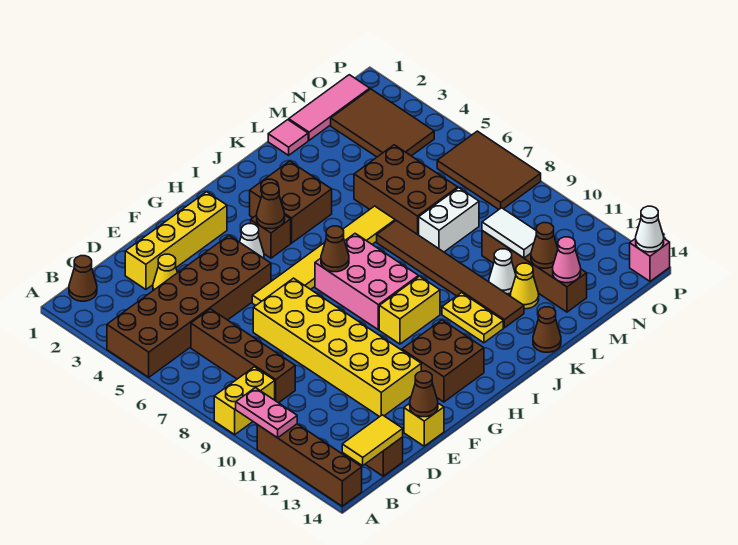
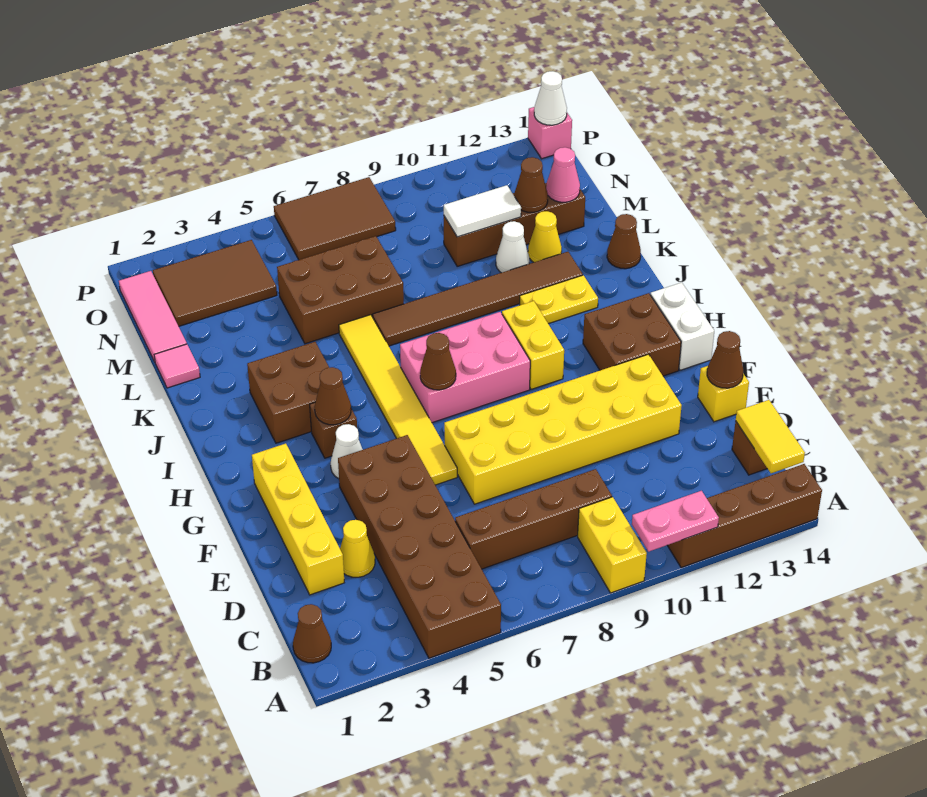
white 1x2 brick [419,188,479,252] -> white 1x2 brick moved to [650,282,714,370]

